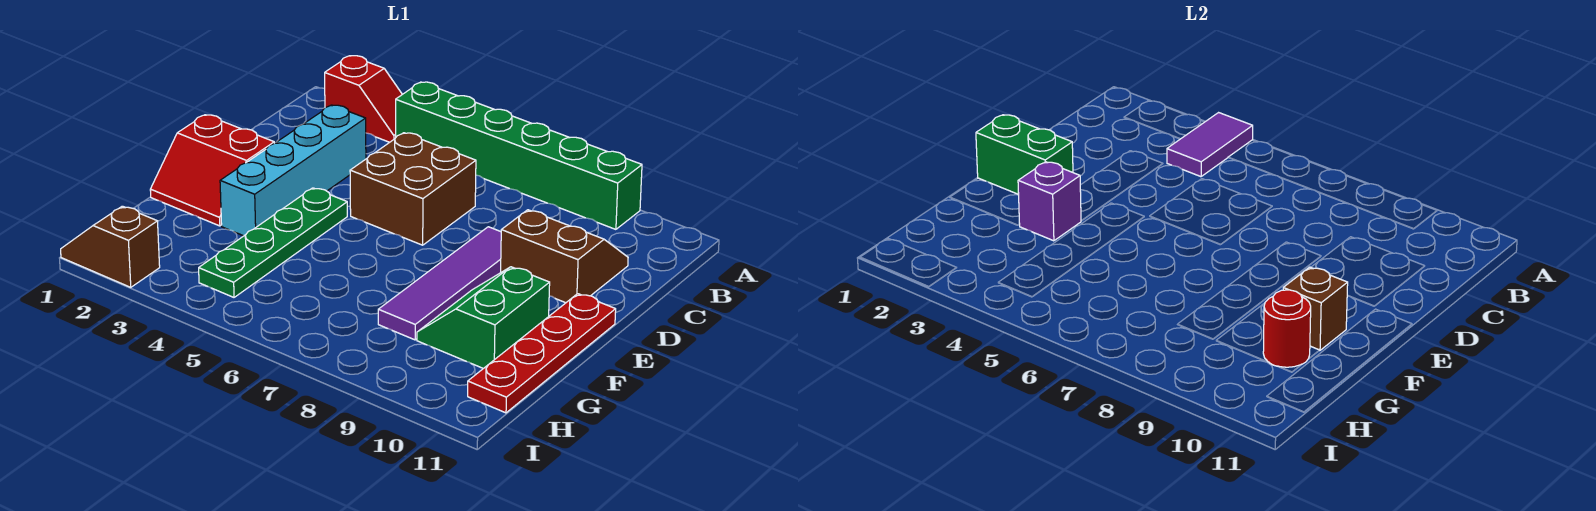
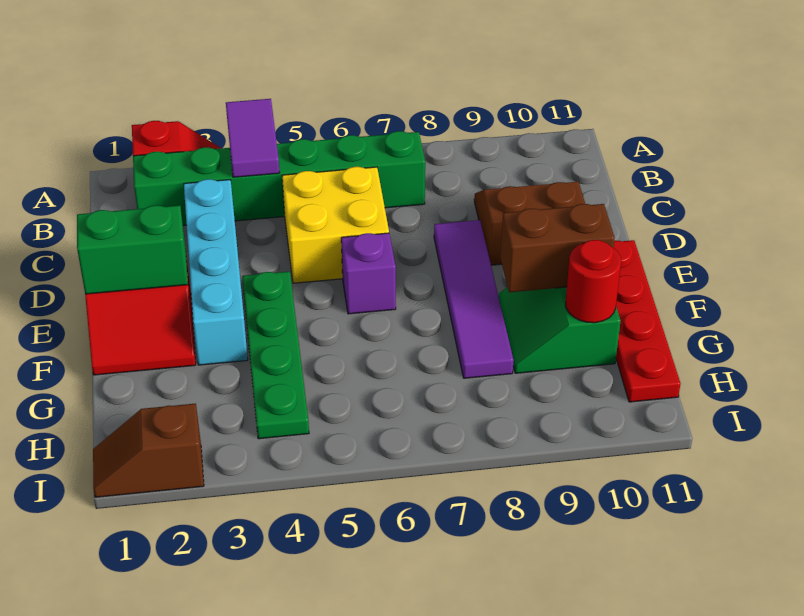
green 1x6 brick [396,82,642,229] -> green 1x6 brick moved to [133,131,425,225]
brown 2x2 brick [350,133,476,245] -> yellow 2x2 brick [282,167,389,283]
purple 1x1 brick [1018,162,1081,241] -> purple 1x1 brick moved to [341,233,396,314]
brown 1x1 brick [1283,267,1348,350] -> brown 1x2 brick [501,204,615,292]

